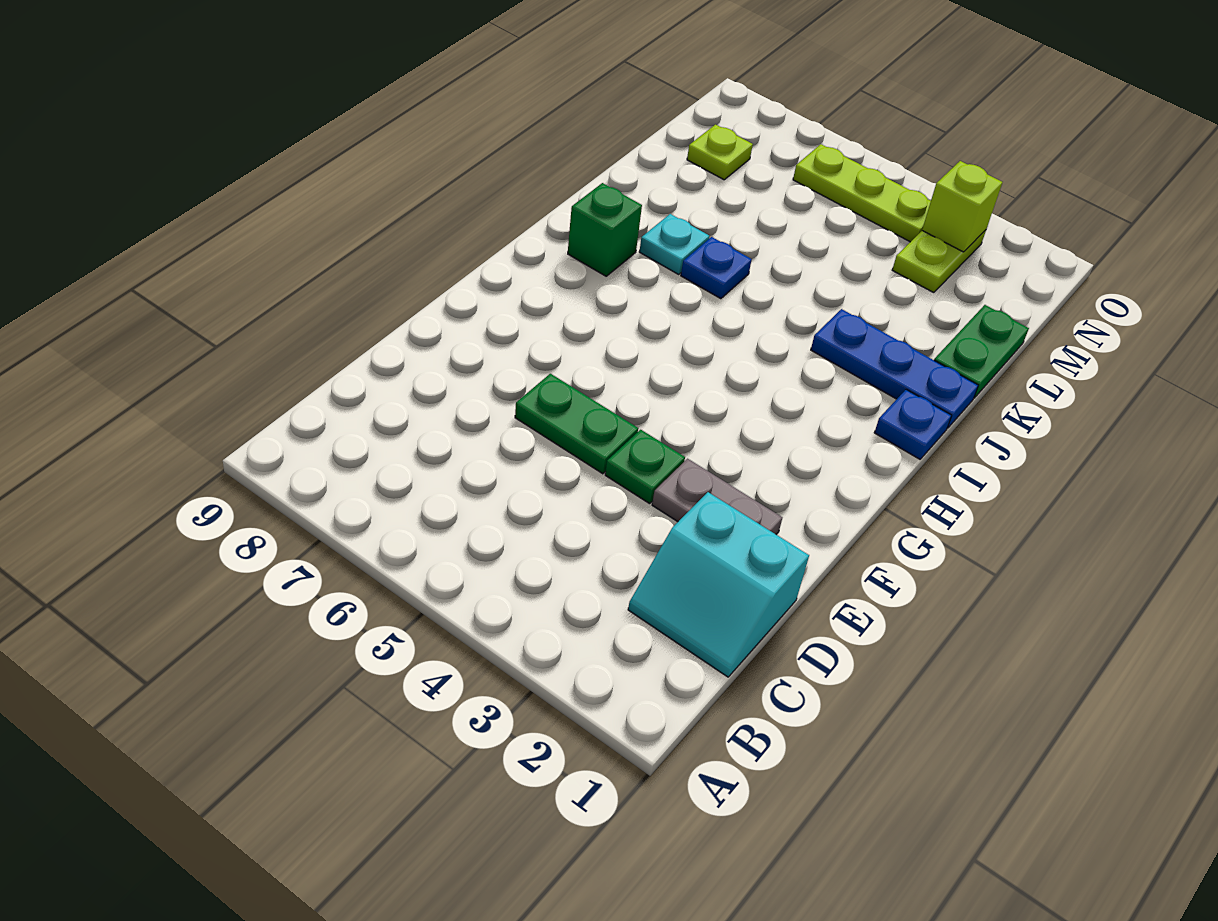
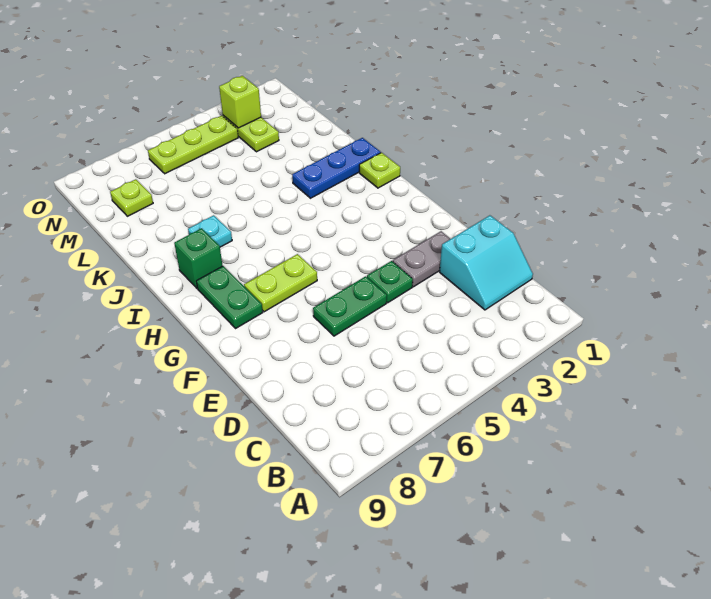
none -> lime 1x2 plate [244,254,317,312]
blue 1x1 plate [874,390,952,459] -> lime 1x1 plate [359,153,400,188]
blue 1x1 plate [681,237,752,299] -> none
green 1x2 plate [934,305,1029,398] -> green 1x2 plate moved to [196,266,263,328]

